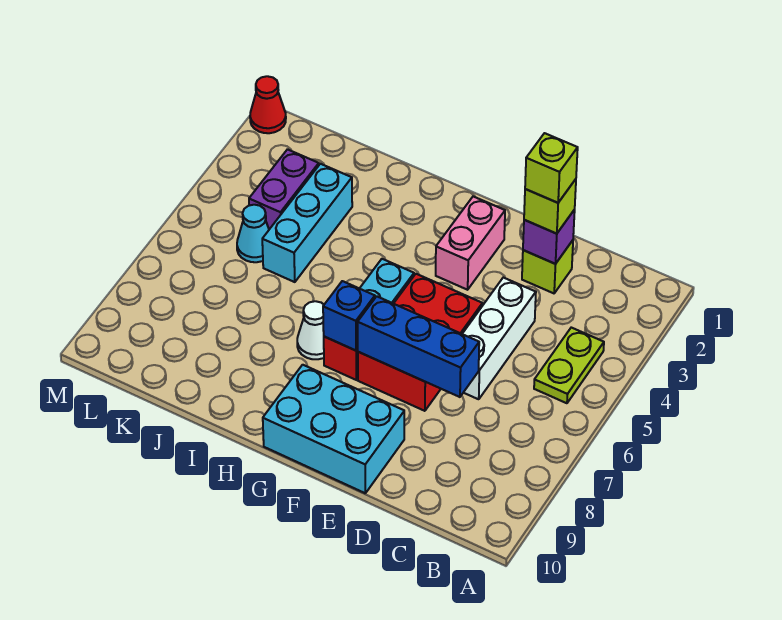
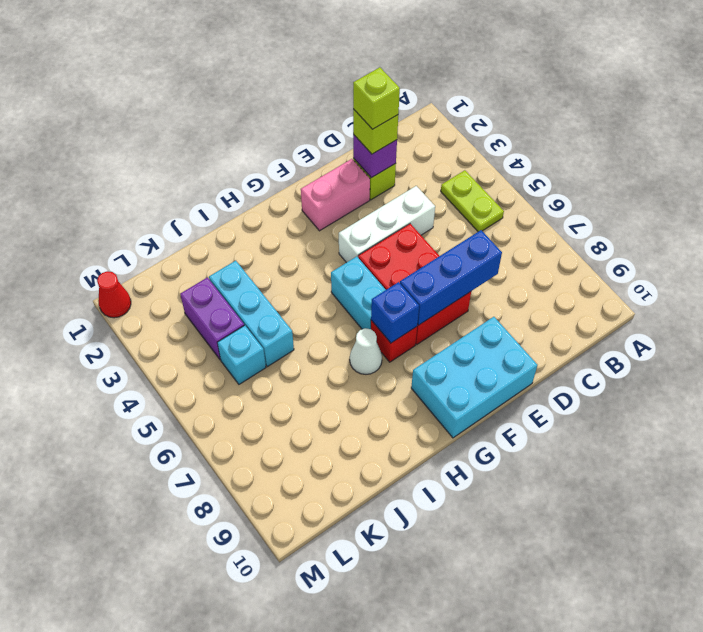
white 1x3 brick [463,278,536,399] -> white 1x3 brick turned to [339,186,435,263]
pink 1x2 brick [436,196,505,290] -> pink 1x2 brick turned to [301,159,370,231]
cyan 1x1 cone [237,205,269,262] -> cyan 1x1 brick [217,325,266,384]

